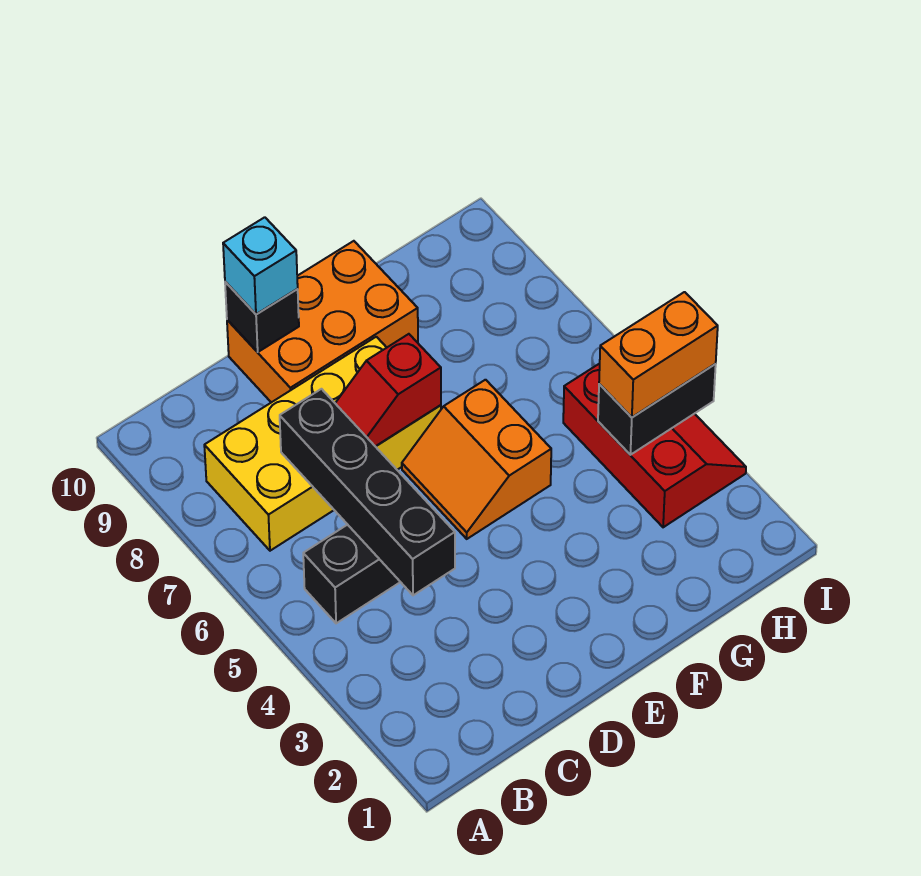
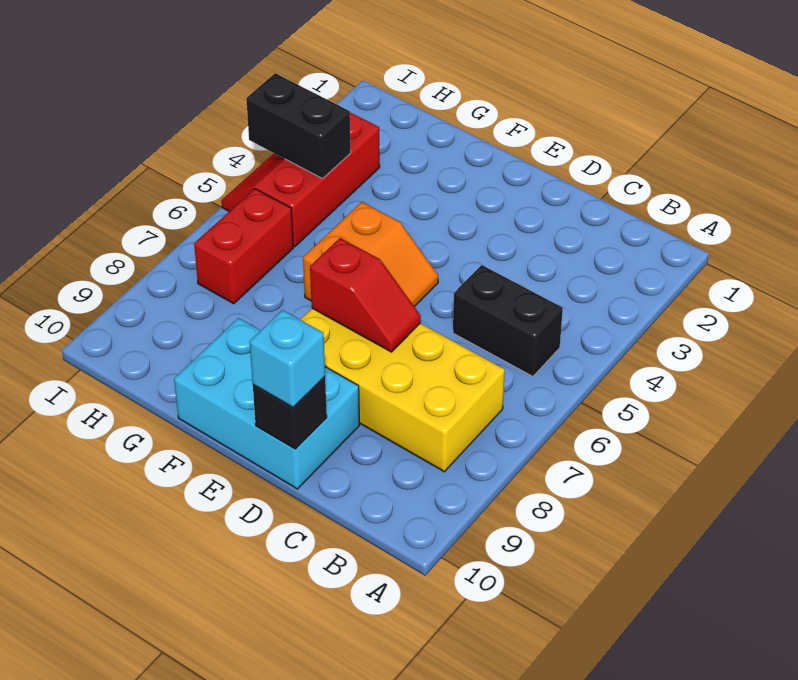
black 1x4 brick [280,389,455,595] -> none
orange 2x3 brick [227,241,418,402] -> cyan 2x3 brick [174,318,360,489]
orange 1x2 brick [599,292,718,417] -> none
none -> red 1x2 brick [194,189,293,304]

